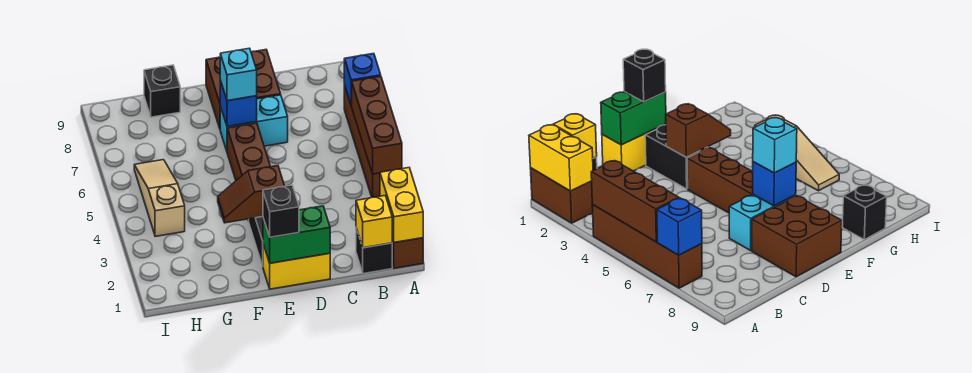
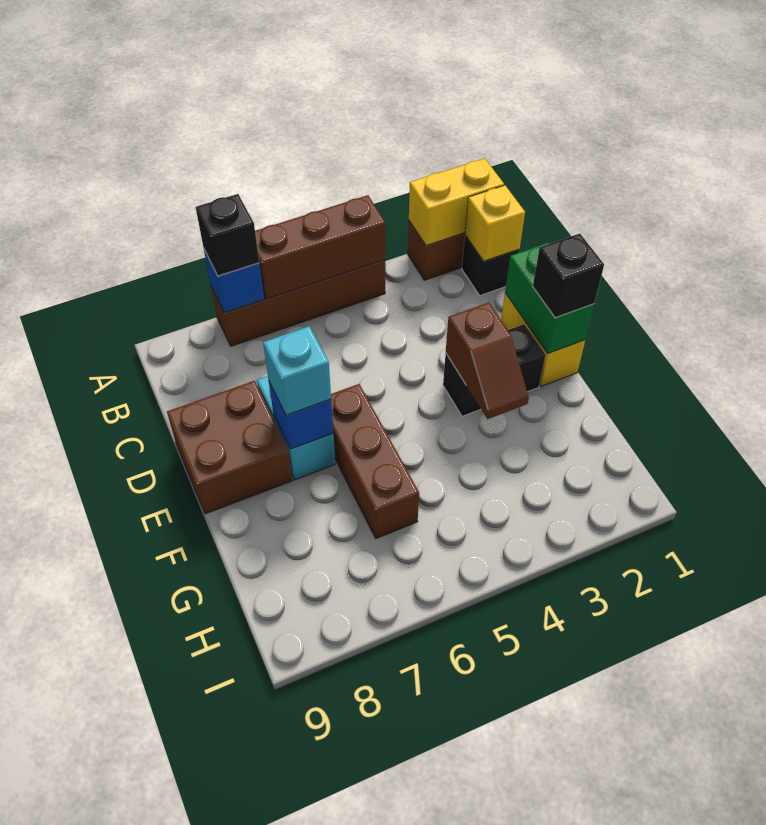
brown 1x3 brick [227,123,270,221] -> brown 1x3 brick turned to [331,384,419,538]
black 1x1 brick [144,65,180,117] -> black 1x1 brick moved to [196,194,259,276]
tan 1x3 slope [134,160,185,237] -> none

